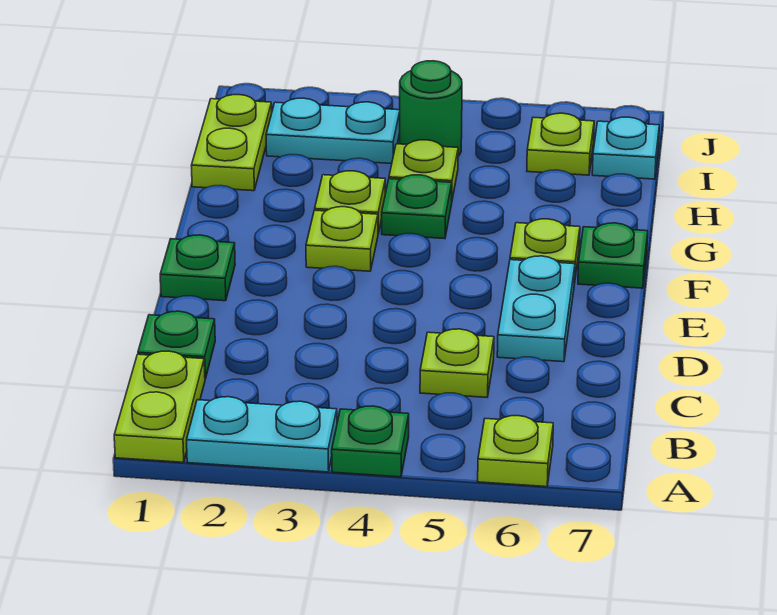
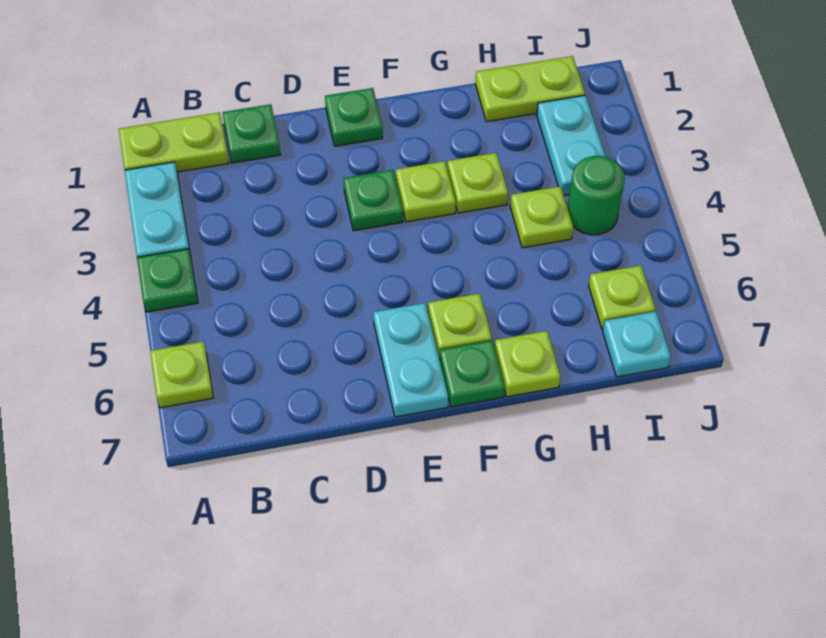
lime 1x1 plate [420,329,494,397] -> lime 1x1 plate moved to [494,331,560,397]
cyan 1x2 plate [497,256,575,362] -> cyan 1x2 plate turned to [373,303,448,417]
green 1x1 plate [382,175,452,239] -> green 1x1 plate moved to [343,170,403,231]

